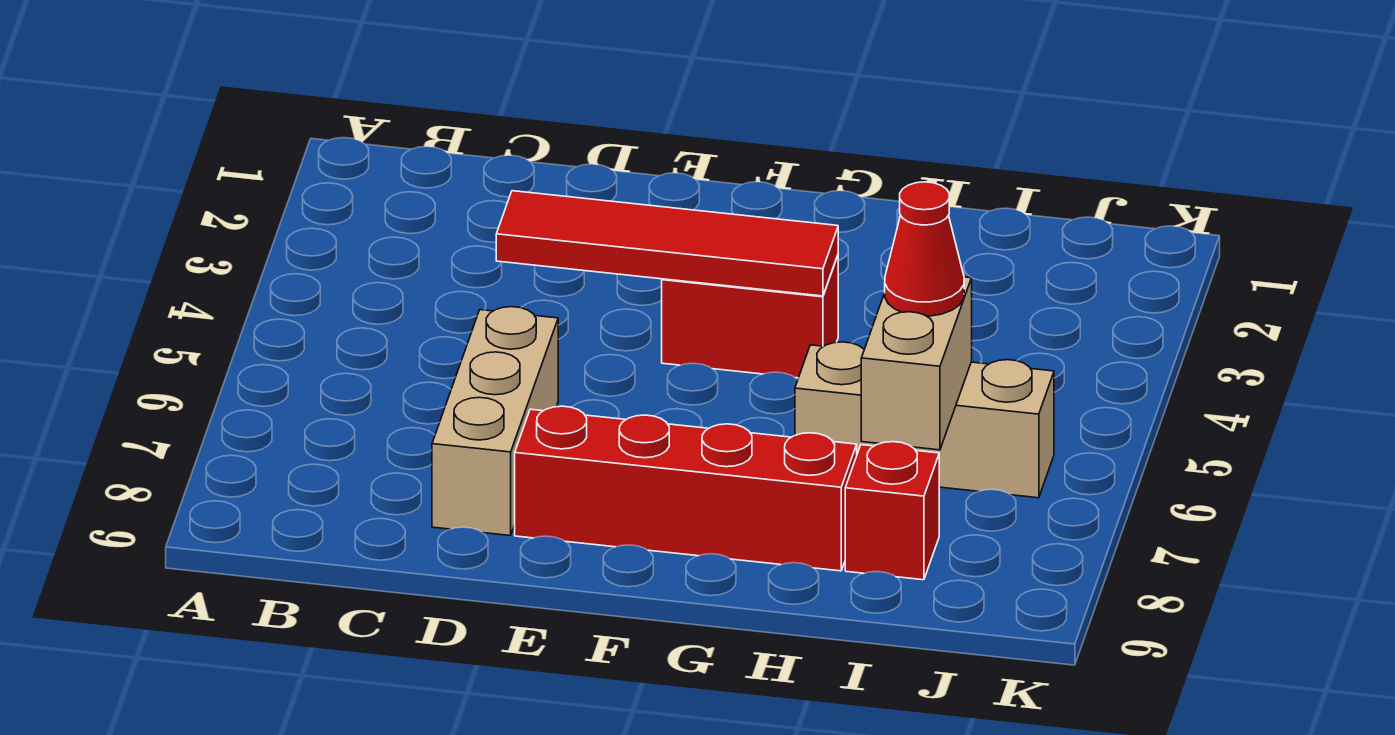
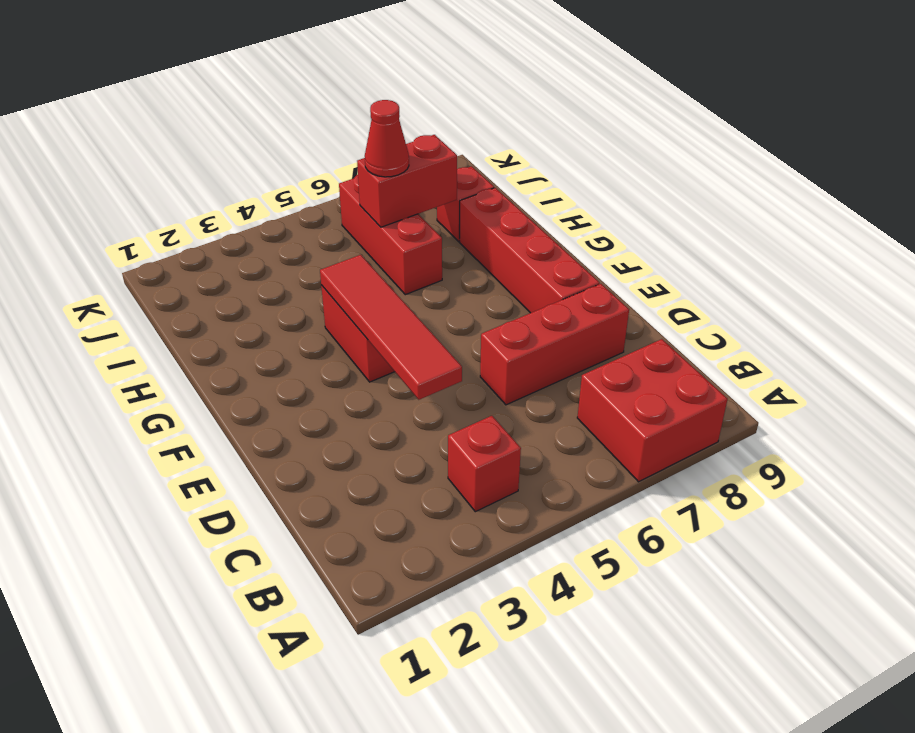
none -> red 2x2 brick [577,339,728,482]
none -> red 1x1 brick [448,416,521,512]
tan 1x3 brick [432,307,558,536] -> red 1x3 brick [480,284,629,405]
tan 1x3 brick [795,342,1054,498] -> red 1x3 brick [339,175,442,295]
tan 1x2 brick [861,277,972,450] -> red 1x2 brick [357,135,457,227]

